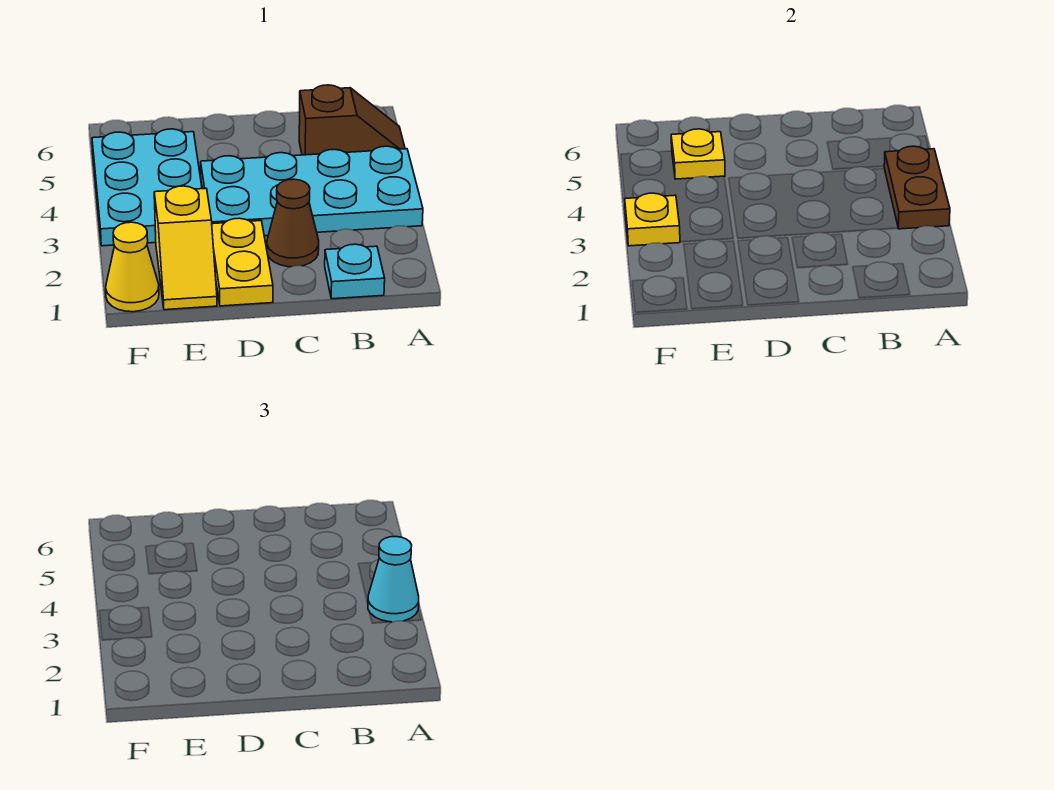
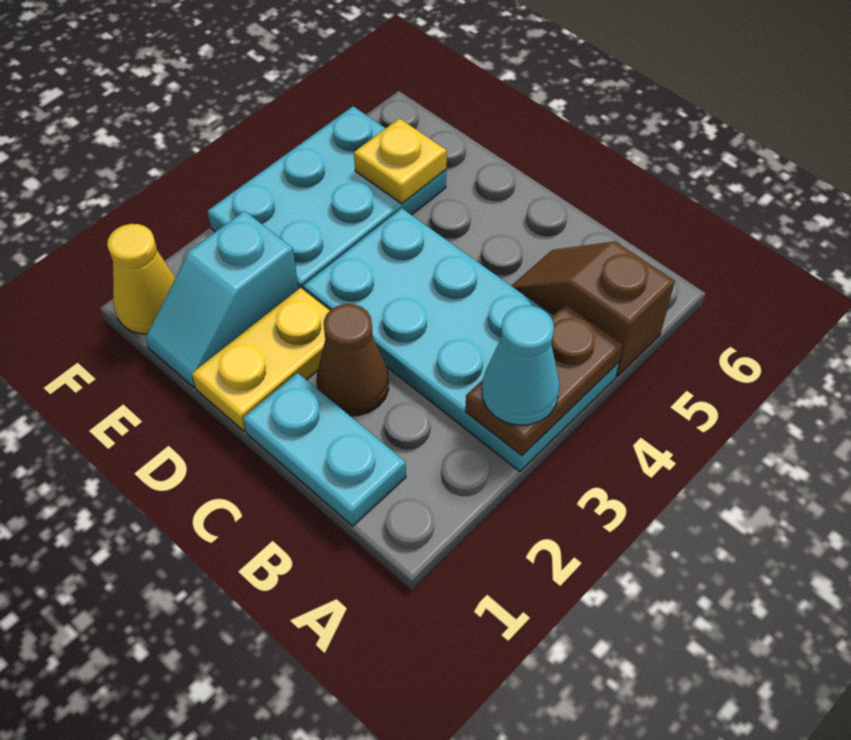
brown 1x2 slope [299,85,405,155] -> brown 1x2 slope turned to [511,241,675,376]
cyan 1x1 plate [325,244,385,299] -> cyan 1x2 plate [243,373,406,526]
yellow 1x2 slope [154,186,217,310] -> cyan 1x2 slope [145,211,299,387]
yellow 1x1 plate [625,193,680,246] -> none

